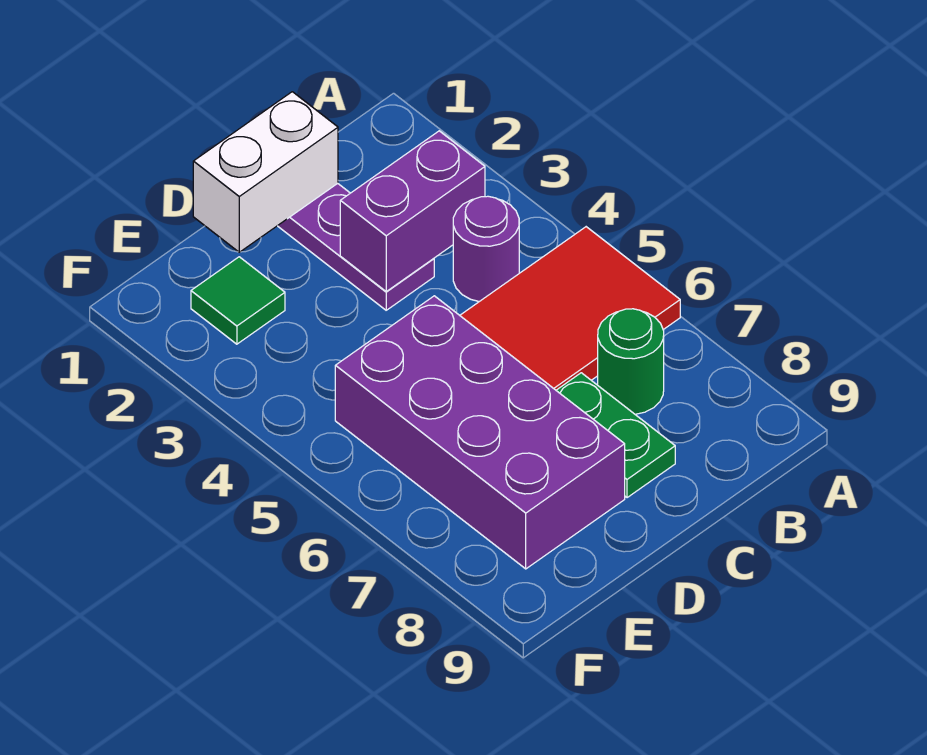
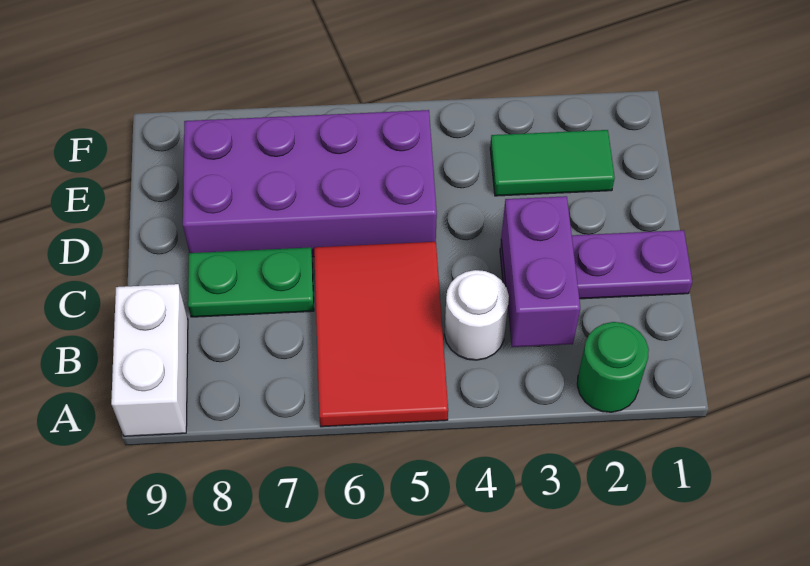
purple 1x1 round brick [453,196,519,302] -> white 1x1 round brick [445,270,509,360]
green 1x1 round brick [598,309,664,414] -> green 1x1 round brick moved to [577,322,649,412]
white 1x2 brick [193,92,338,252] -> white 1x2 brick moved to [111,284,188,436]
green 1x1 tile [191,257,285,344] -> green 1x2 tile [490,130,615,196]

